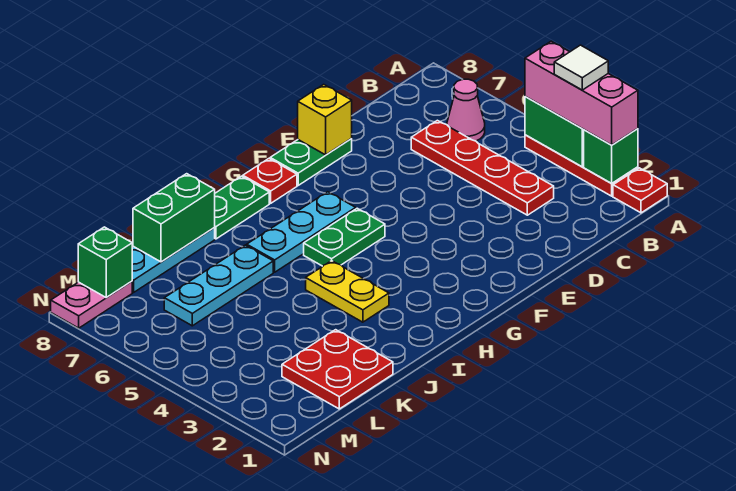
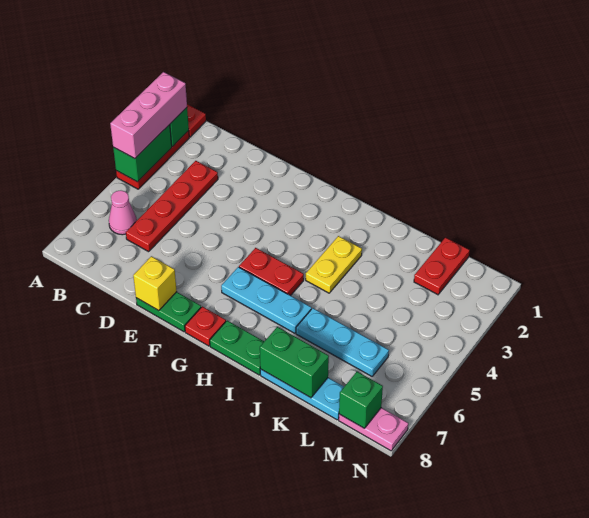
white 1x1 tile [554,45,608,90] -> none
green 1x2 plate [304,208,385,266] -> red 1x2 plate [239,248,304,296]
red 2x2 plate [282,330,393,409] -> red 1x2 plate [414,238,470,295]

